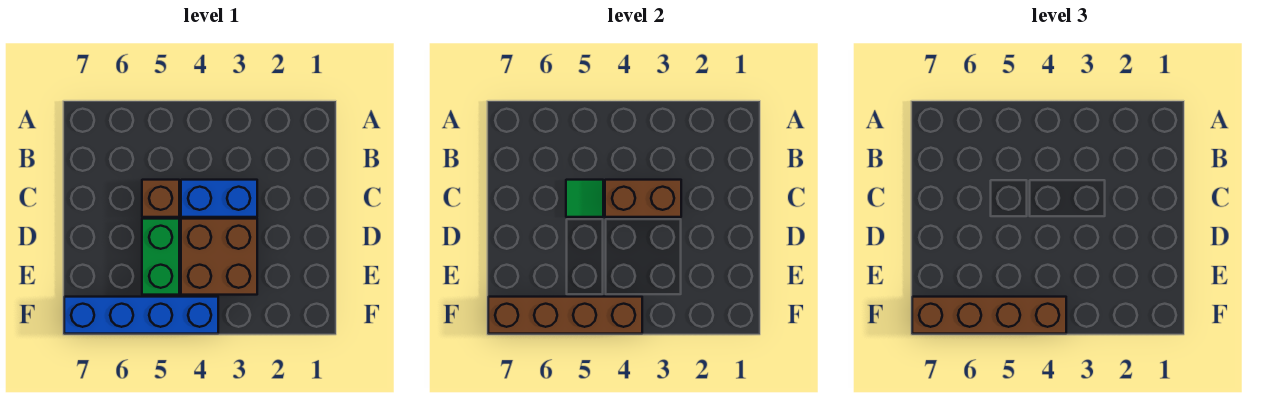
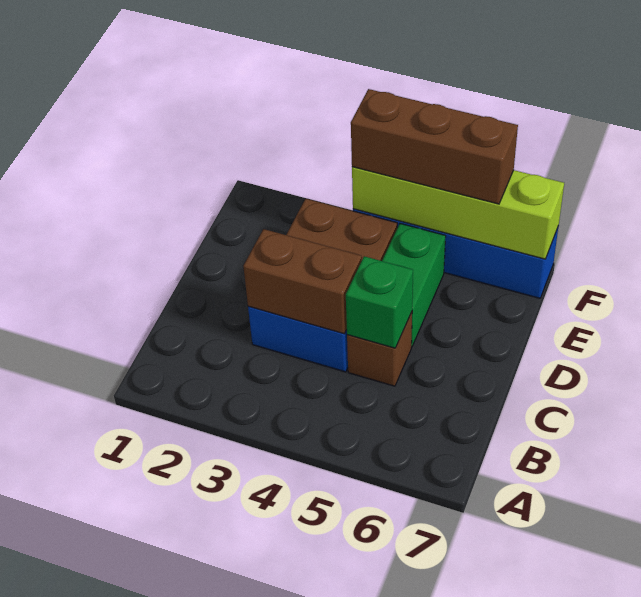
green 1x1 tile [566,180,603,217] -> green 1x1 brick [346,256,413,348]
brown 1x4 brick [488,297,642,334] -> lime 1x4 brick [352,167,564,259]
brown 1x4 brick [912,297,1066,334] -> brown 1x3 brick [351,89,518,204]

